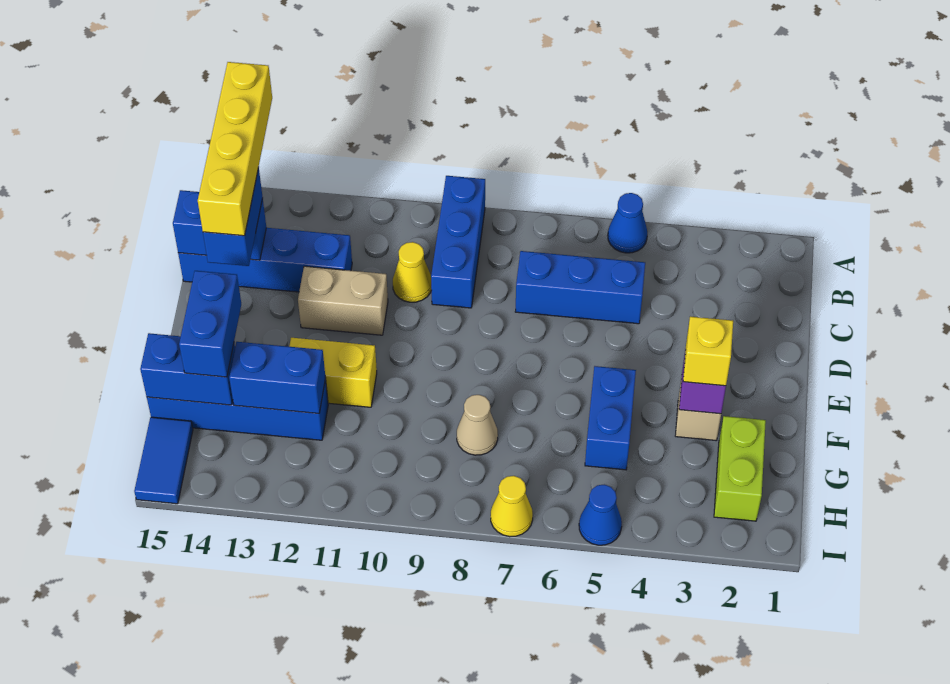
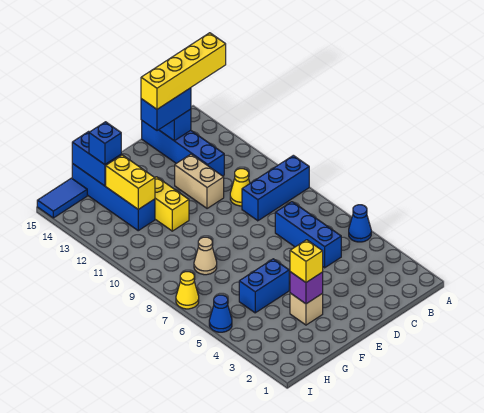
blue 1x2 brick [179,271,241,377] -> blue 1x1 brick [89,122,121,165]
lime 1x2 brick [714,416,766,521] -> none
blue 1x2 brick [229,342,326,413] -> yellow 1x2 brick [106,155,155,209]

